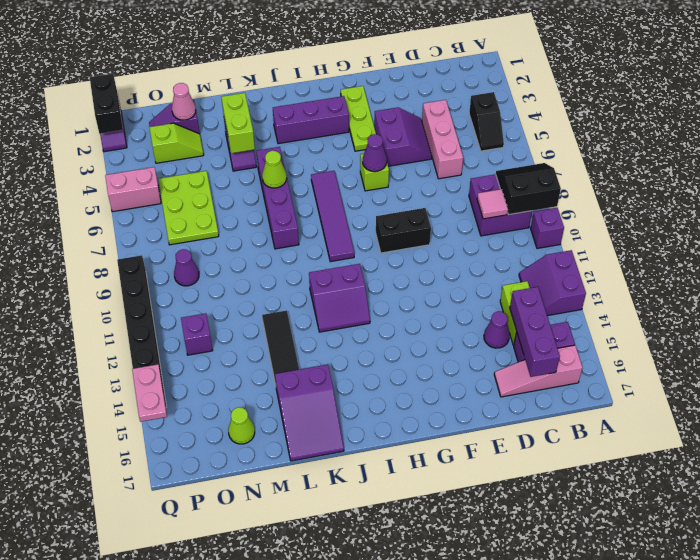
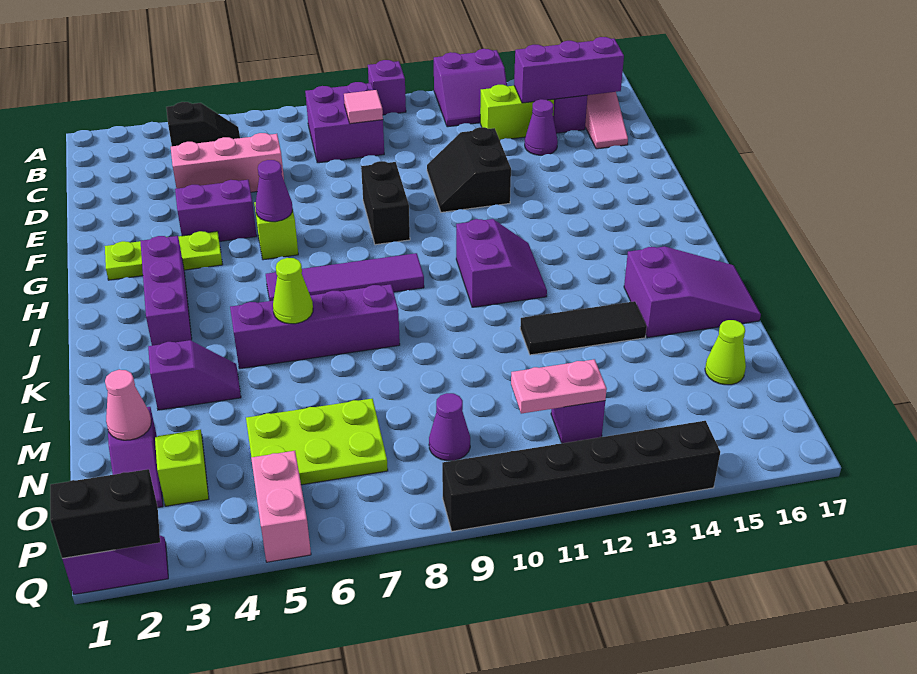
black 2x2 slope [496,163,561,215] -> black 2x2 slope moved to [427,127,511,212]
lime 1x2 brick [221,93,255,153] -> none
pink 1x2 plate [132,364,167,422] -> pink 1x2 plate moved to [511,359,607,414]

